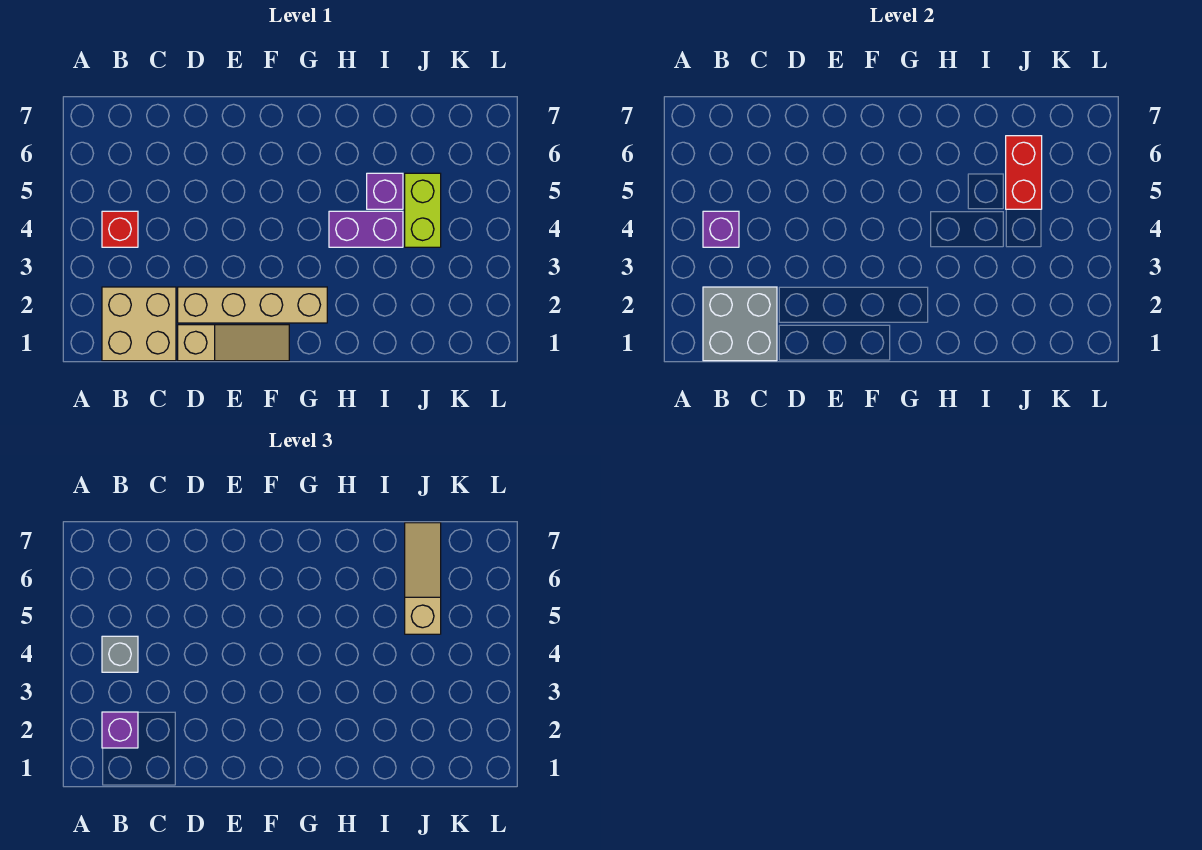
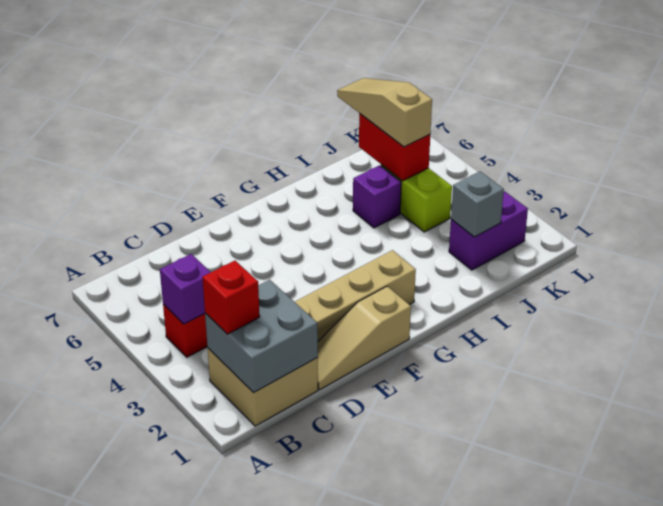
purple 1x1 brick [102,712,138,748] -> red 1x1 brick [202,261,260,334]
grey 1x1 brick [102,636,138,672] -> grey 1x1 brick moved to [451,171,504,237]
tan 1x3 slope [178,325,289,361] -> tan 1x3 slope turned to [317,286,411,390]
purple 1x2 brick [329,211,403,247] -> purple 1x2 brick moved to [449,191,528,270]

